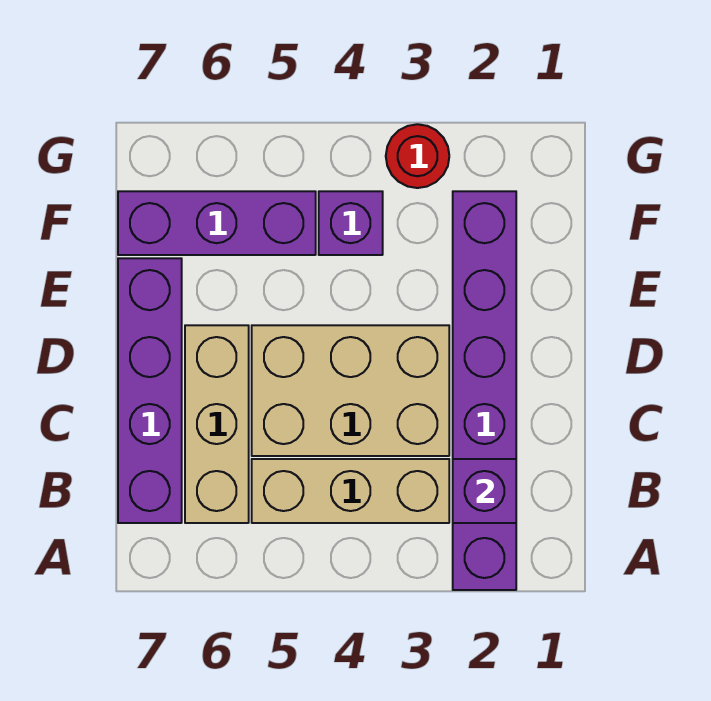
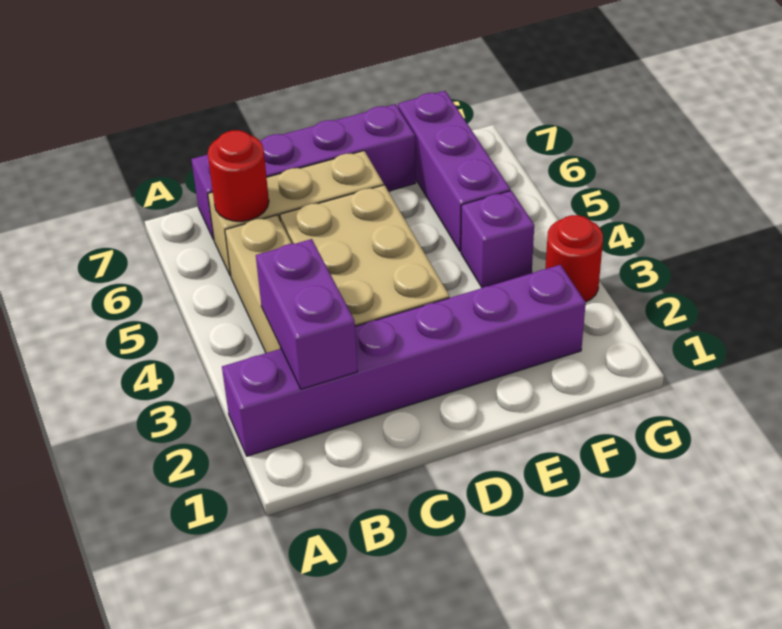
purple 1x1 brick [453,459,516,523] -> purple 1x2 brick [256,239,357,389]
none -> red 1x1 round brick [208,130,269,221]

